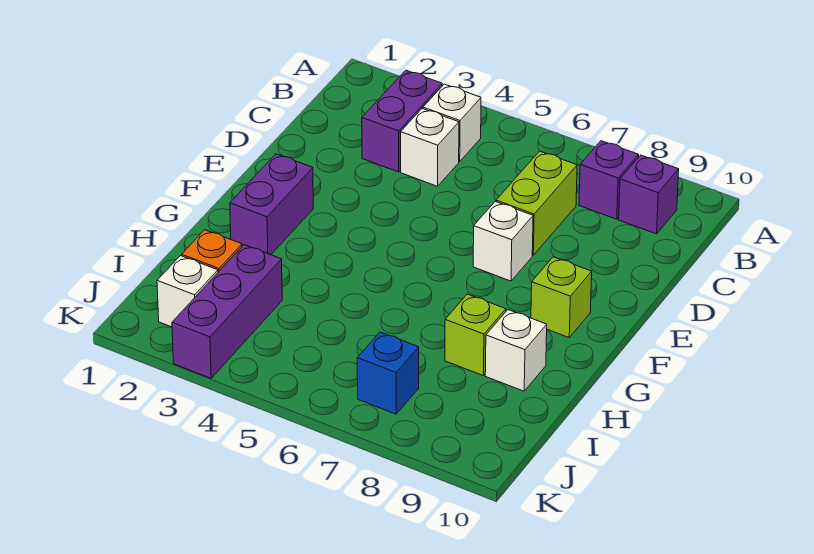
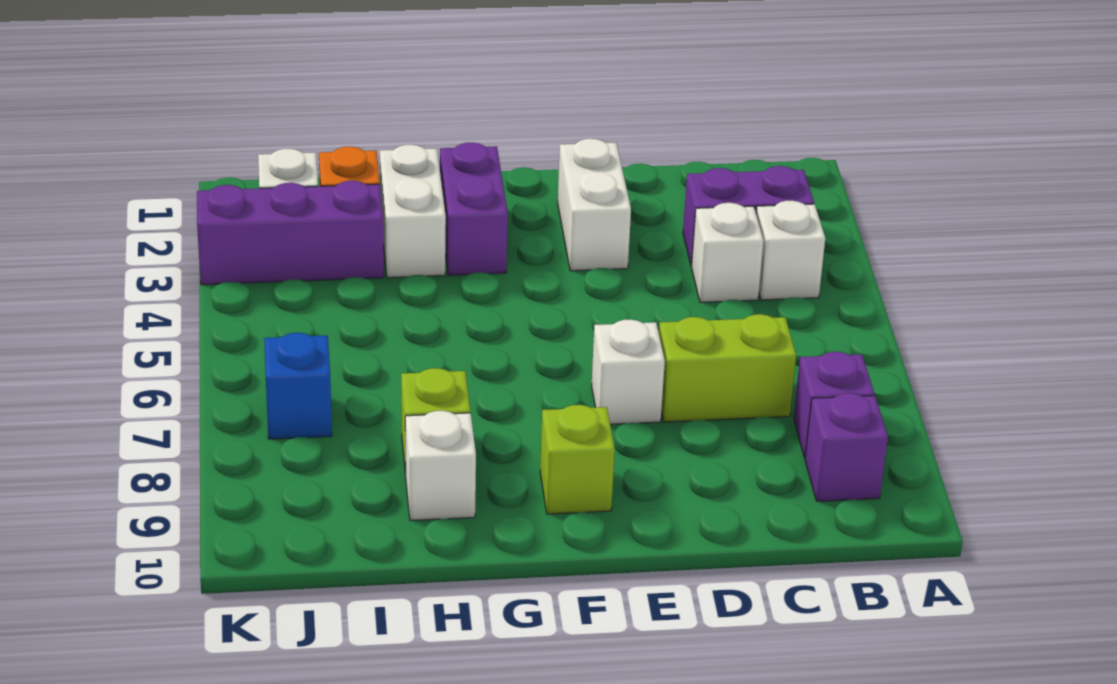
none -> white 1x2 brick [558,139,631,271]
purple 1x2 brick [230,154,313,255] -> purple 1x2 brick turned to [440,143,508,275]
none -> white 1x2 brick [380,145,446,278]

